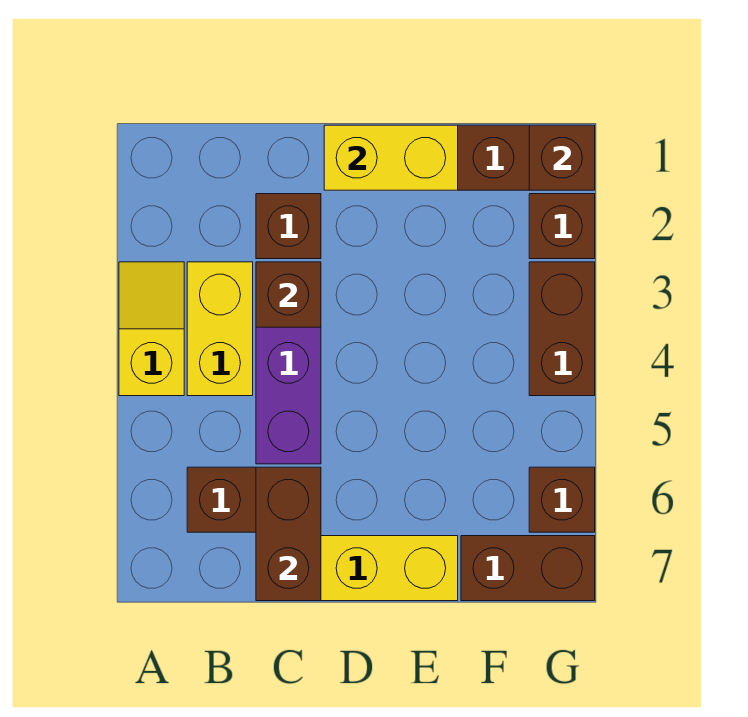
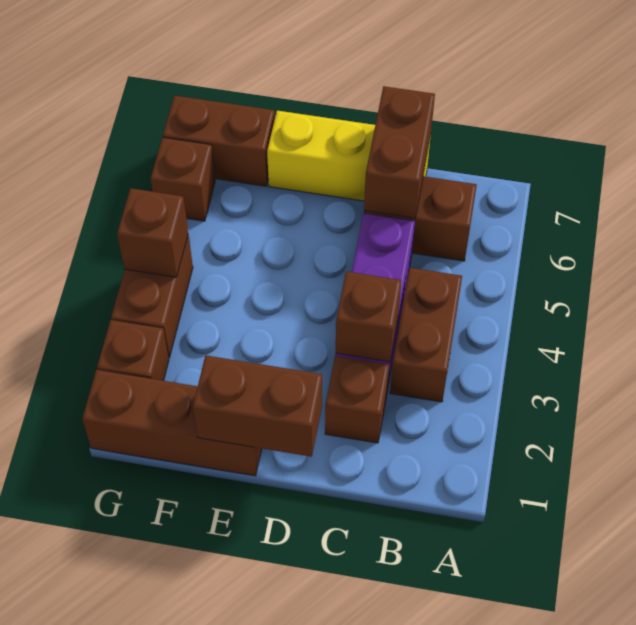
yellow 1x2 slope [119,262,184,396] -> none
yellow 1x2 brick [187,262,253,396] -> brown 1x2 brick [390,268,462,402]
yellow 1x2 brick [324,125,458,190] -> brown 1x2 brick [193,355,322,457]
brown 1x1 brick [529,125,595,190] -> brown 1x1 brick moved to [117,188,188,277]

